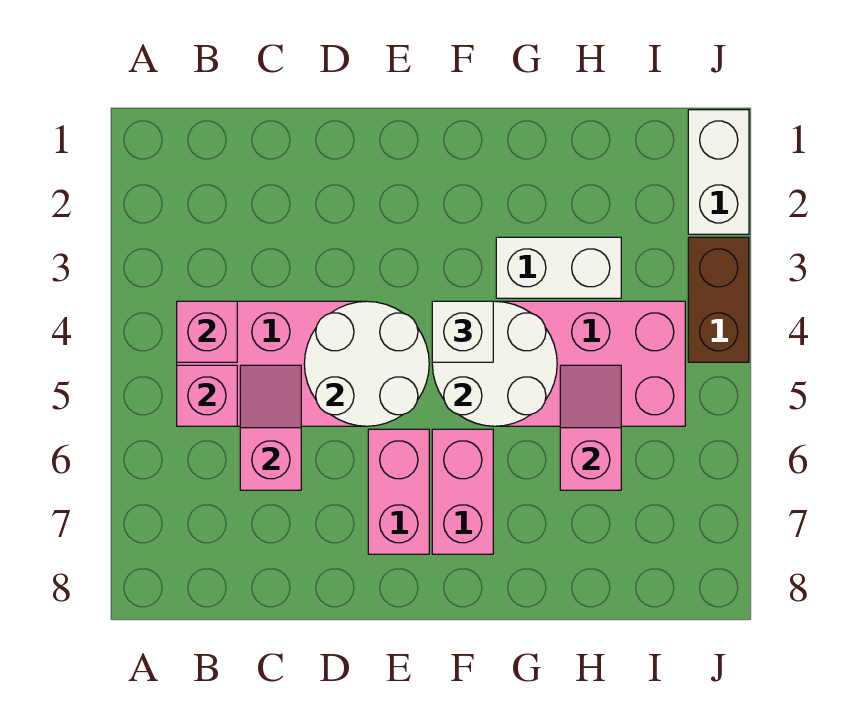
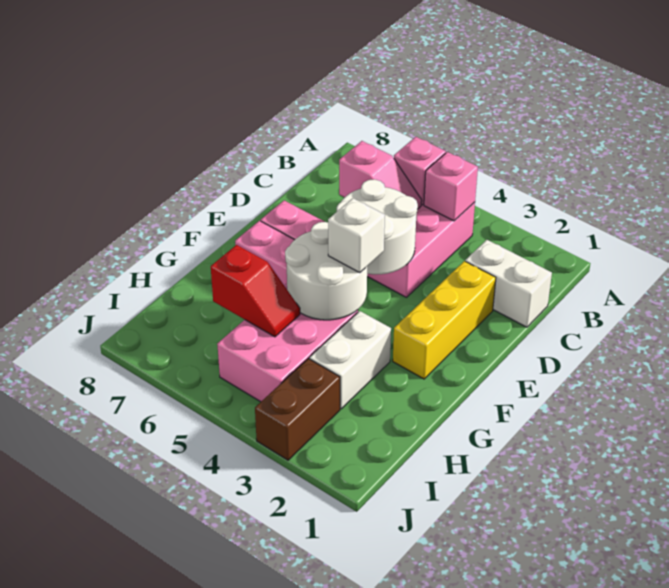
none -> yellow 1x3 brick [393,261,496,379]
pink 1x2 slope [560,365,621,490] -> red 1x2 slope [211,245,300,337]
white 1x2 brick [688,110,749,234] -> white 1x2 brick moved to [465,240,552,327]
brown 1x2 brick [688,237,749,362] -> brown 1x2 brick turned to [255,359,340,460]

